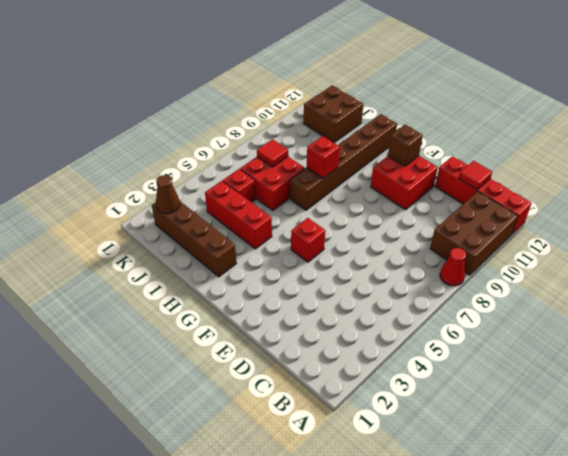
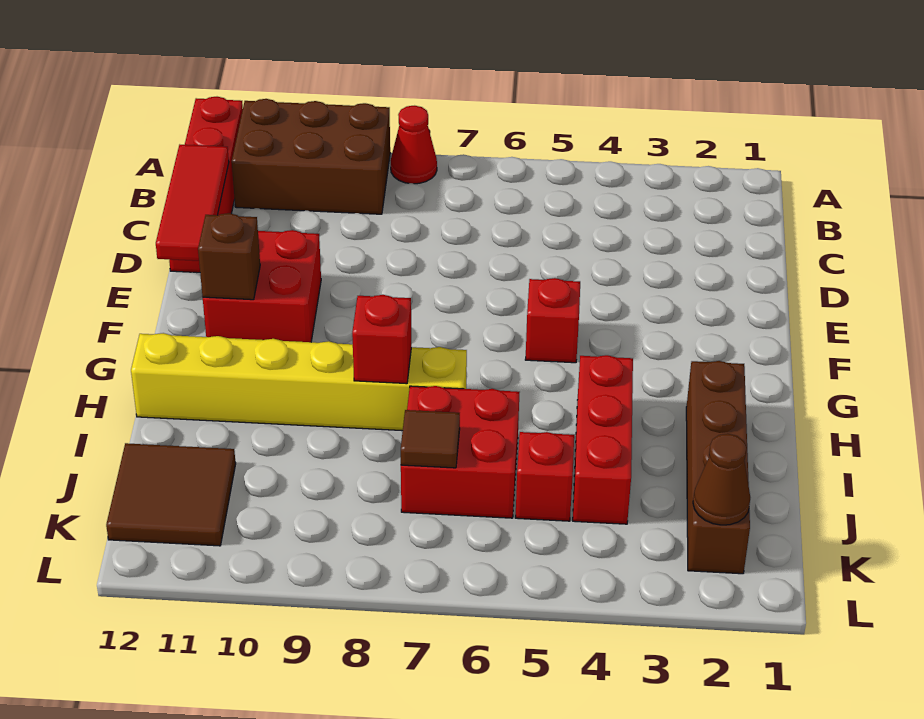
red 1x1 tile [459,161,492,190] -> red 1x3 tile [156,145,229,261]
brown 1x6 brick [290,114,397,210] -> yellow 1x6 brick [131,333,467,431]
red 1x1 tile [257,139,288,167] -> brown 1x1 tile [401,410,460,468]
brown 2x2 brick [304,85,363,143] -> brown 2x2 tile [106,443,236,546]

